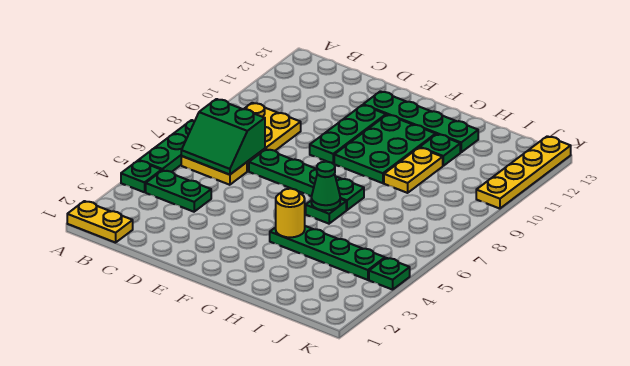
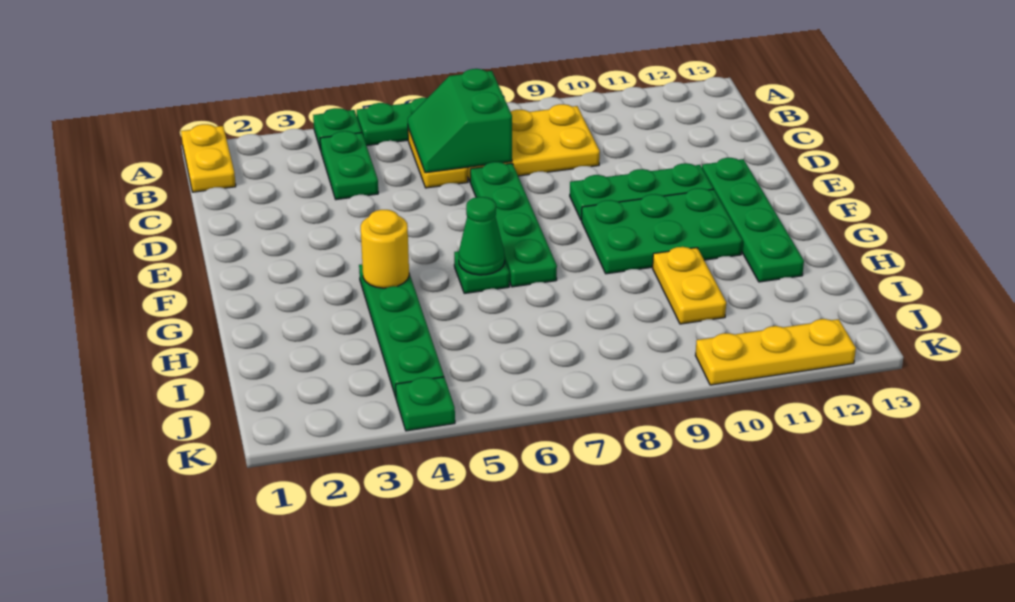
yellow 1x2 plate [384,148,443,193] -> yellow 1x2 plate turned to [653,247,726,324]
green 1x1 plate [420,134,460,166] -> none
yellow 1x4 plate [476,136,571,209] -> yellow 1x3 plate [695,319,856,385]

